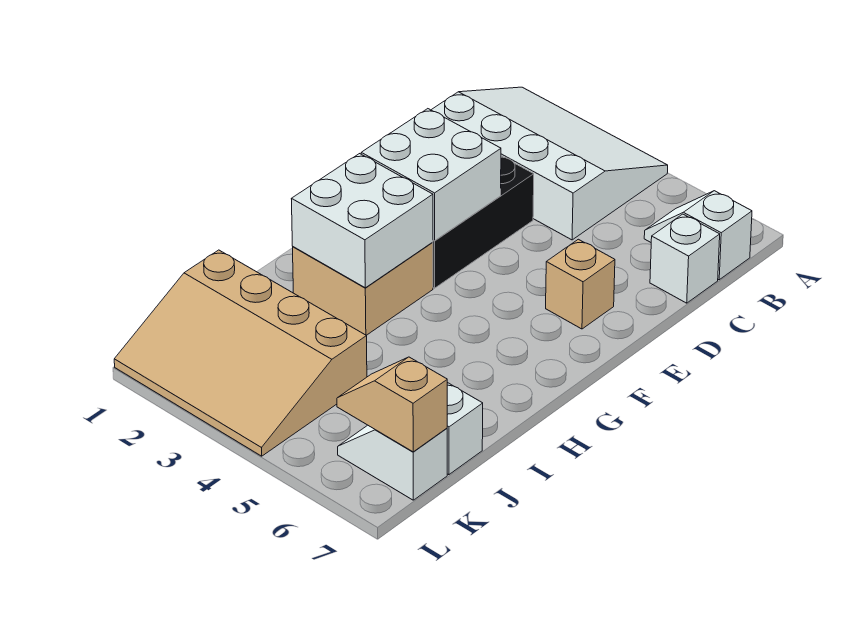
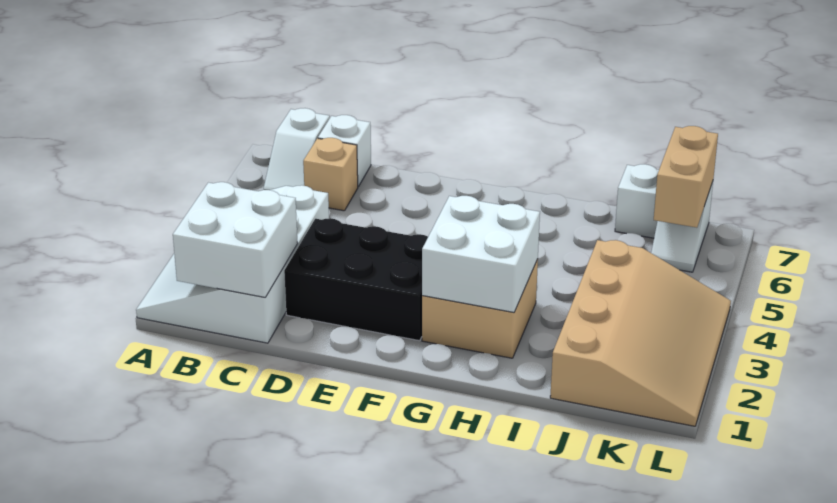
white 2x2 brick [361,109,501,241] -> white 2x2 brick moved to [173,182,298,297]
tan 1x1 brick [546,239,615,329] -> tan 1x1 brick moved to [303,138,358,211]
tan 1x2 slope [337,357,447,452] -> tan 1x2 brick [654,126,718,228]

